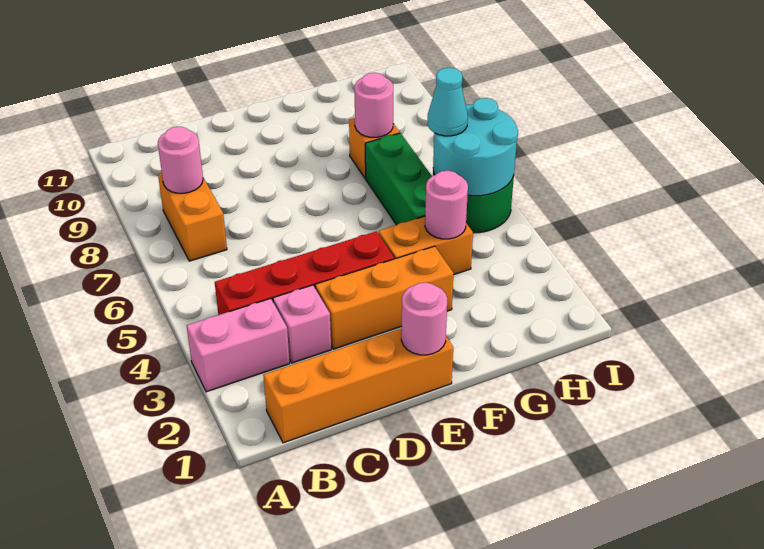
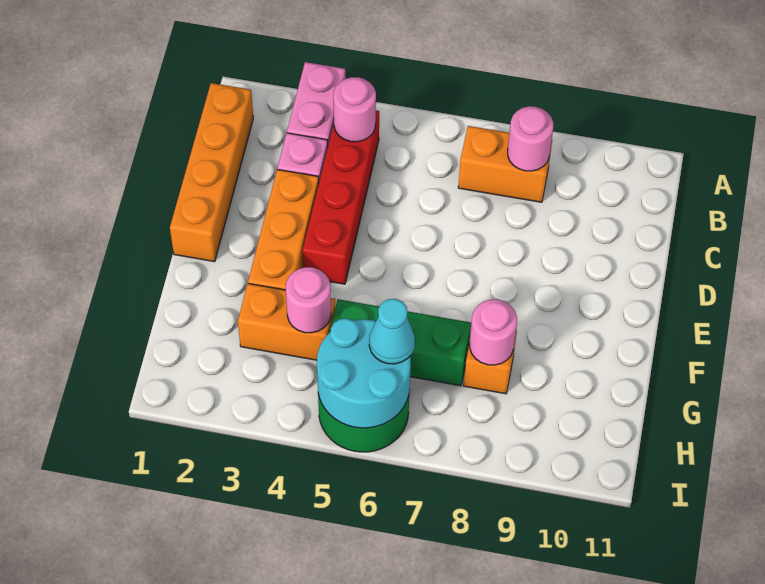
pink 1x1 round brick [401,282,447,355] -> pink 1x1 round brick moved to [333,77,376,142]
orange 1x2 brick [379,216,473,274] -> orange 1x2 brick turned to [238,284,335,360]

